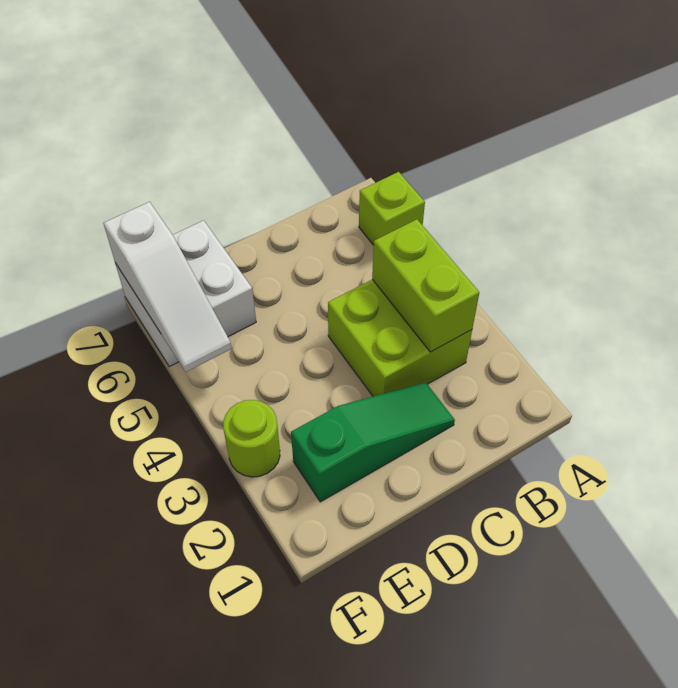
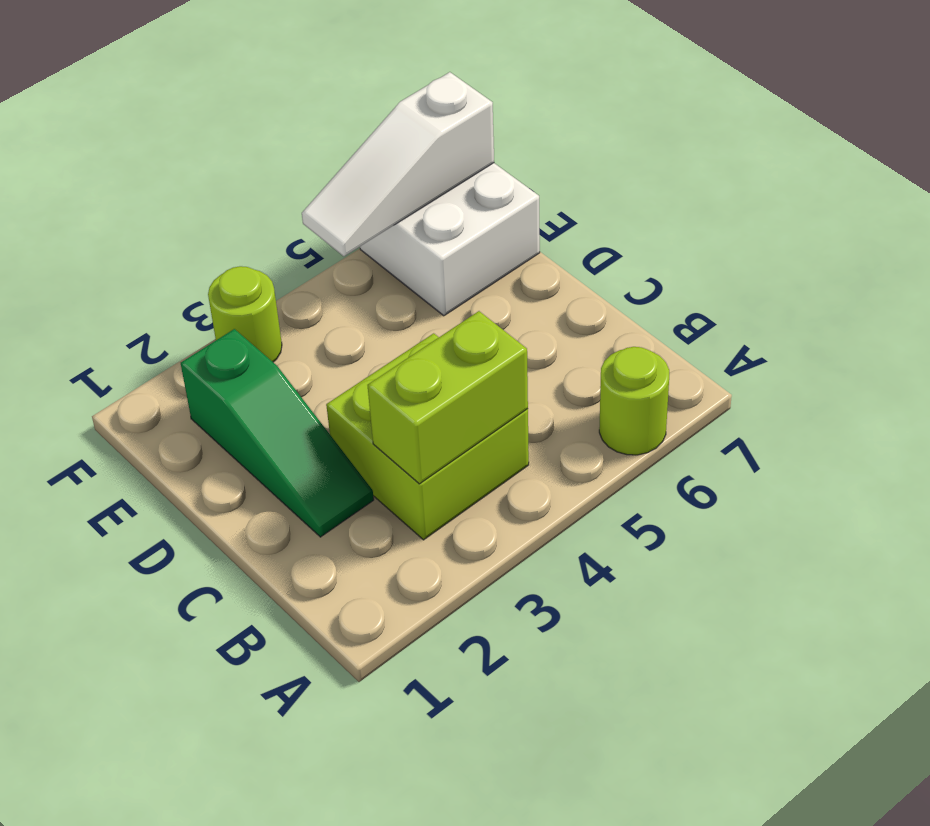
lime 1x1 brick [359,172,425,245] -> lime 1x1 round brick [599,347,669,455]

